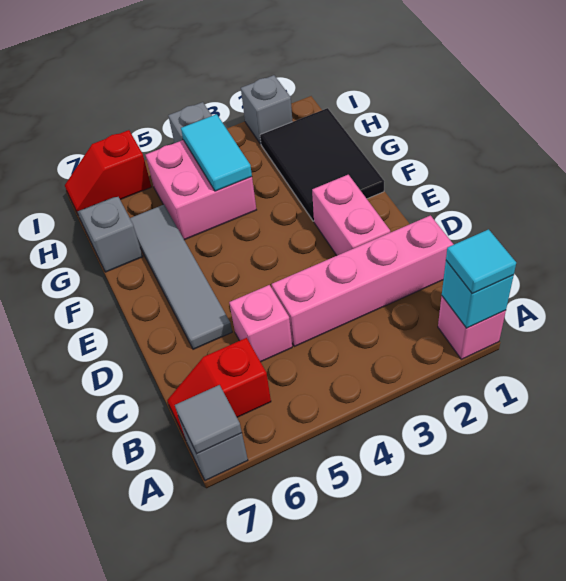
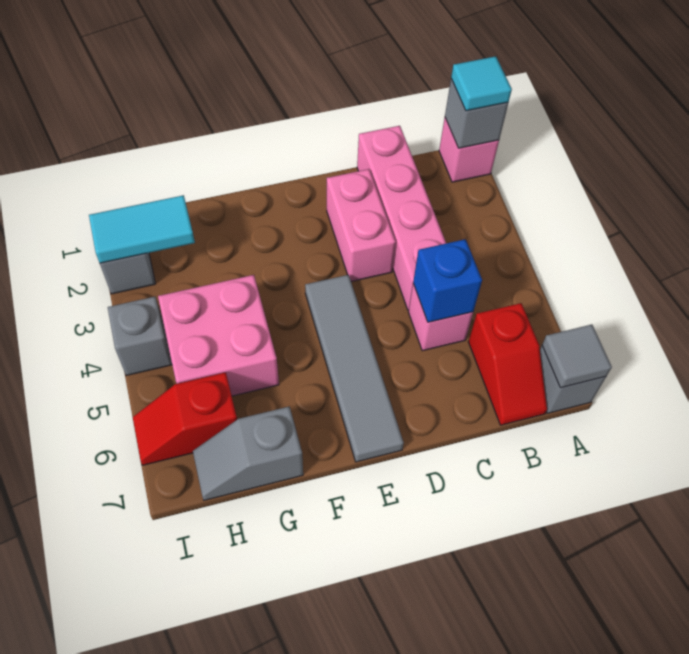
cyan 1x1 brick [442,261,514,328] -> grey 1x1 brick [445,79,508,148]
none -> blue 1x1 brick [413,239,482,322]
pink 1x2 brick [312,175,390,255] -> pink 1x2 brick turned to [327,169,396,282]
grey 1x4 tile [130,205,232,349] -> grey 1x4 tile turned to [305,275,404,462]
black 2x3 tile [260,108,384,221] -> none
cyan 1x2 tile [181,114,252,191] -> cyan 1x2 tile moved to [89,195,195,263]
red 1x2 slope [65,130,151,212] -> red 1x2 slope turned to [133,372,237,465]

